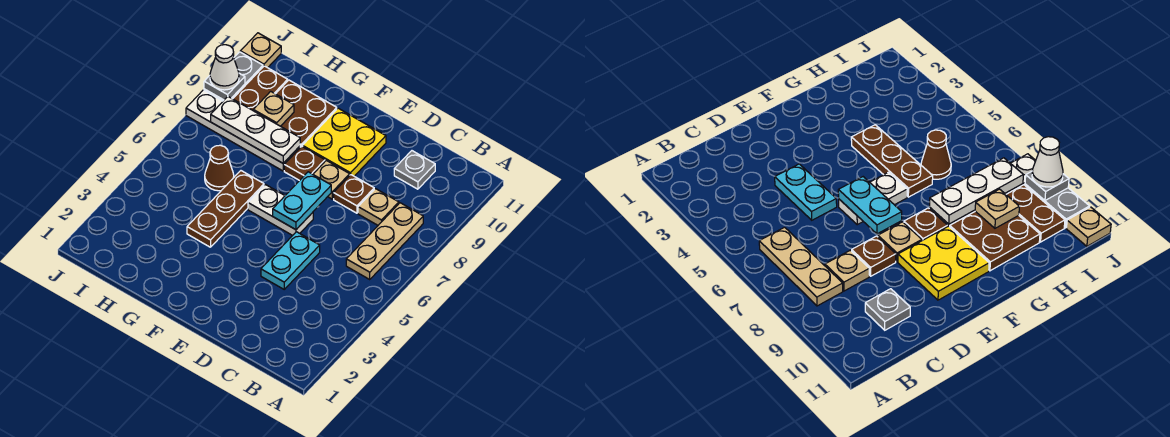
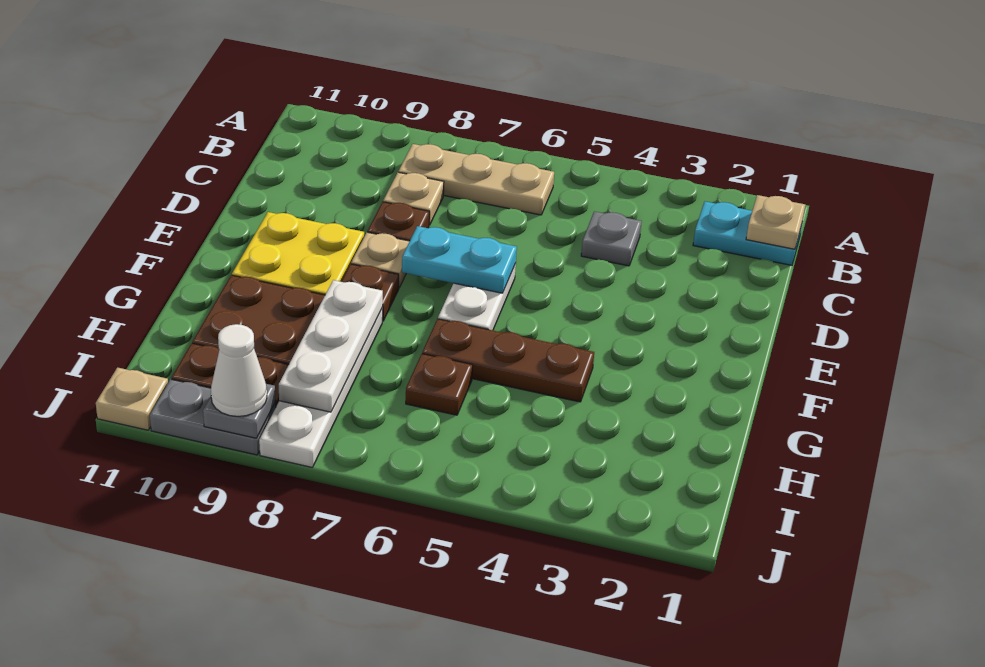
grey 1x1 plate [394,151,435,189] -> grey 1x1 plate moved to [581,211,642,266]
cyan 1x2 plate [261,232,320,289] -> cyan 1x2 plate moved to [693,201,802,265]
brown 1x1 cone [205,145,234,191] -> brown 1x1 plate [406,354,473,415]
tan 1x1 plate [253,91,294,126] -> tan 1x1 plate moved to [746,195,805,249]

